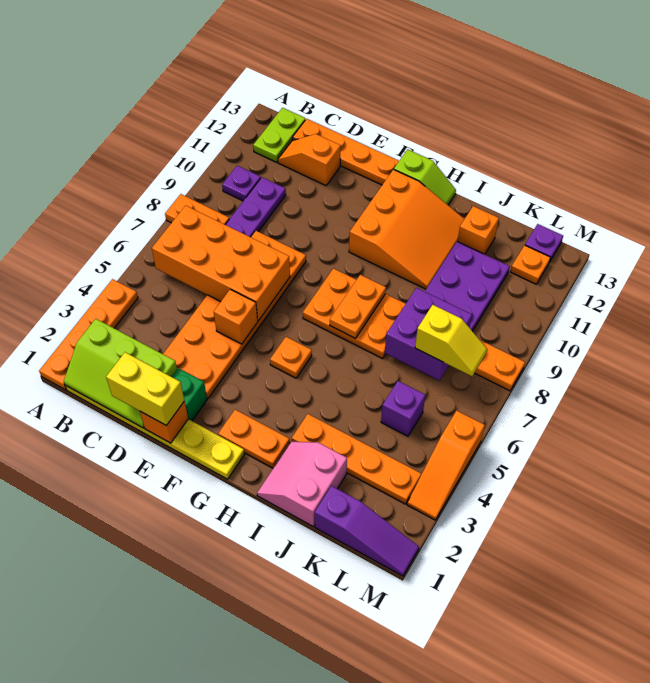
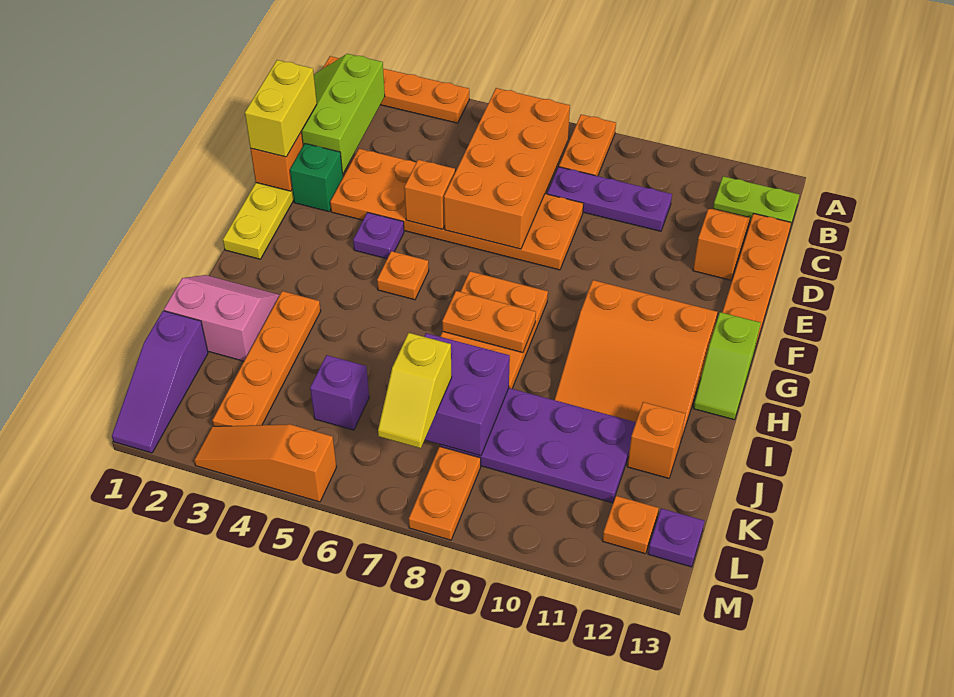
purple 1x1 plate [222,166,261,201] -> purple 1x1 plate moved to [353,213,404,259]
orange 1x2 plate [218,410,290,468] -> none

